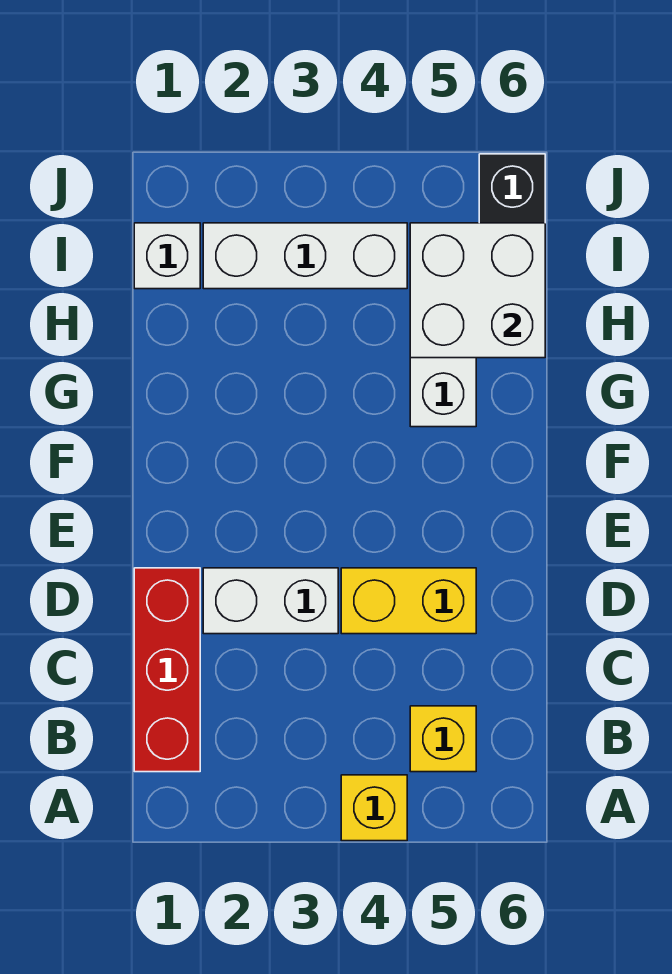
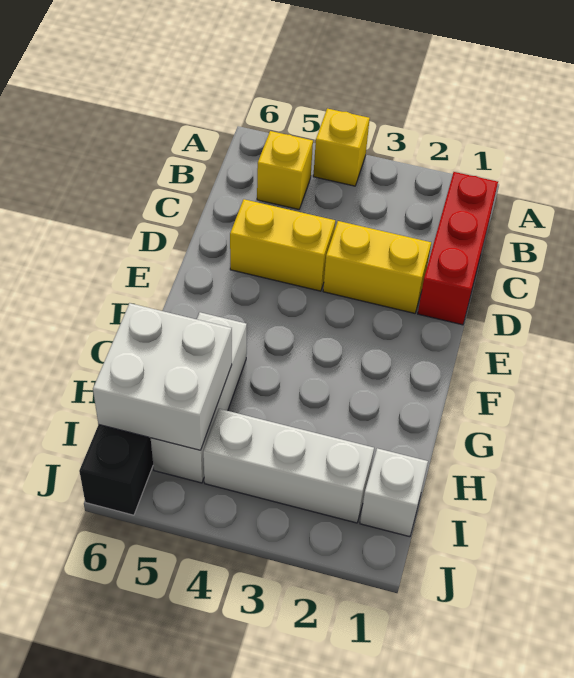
white 1x2 brick [203,568,338,634] -> yellow 1x2 brick [323,221,431,313]

